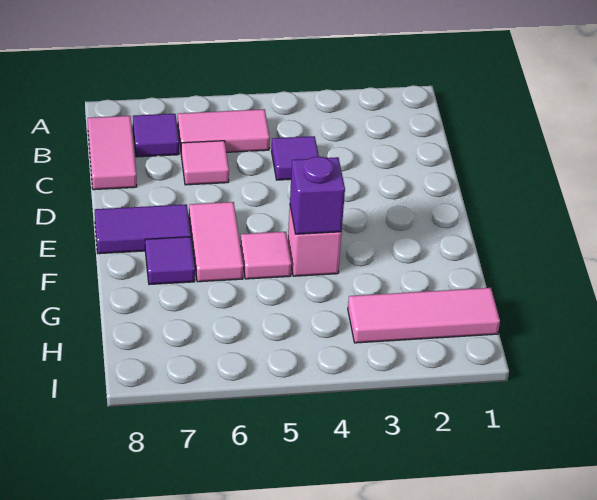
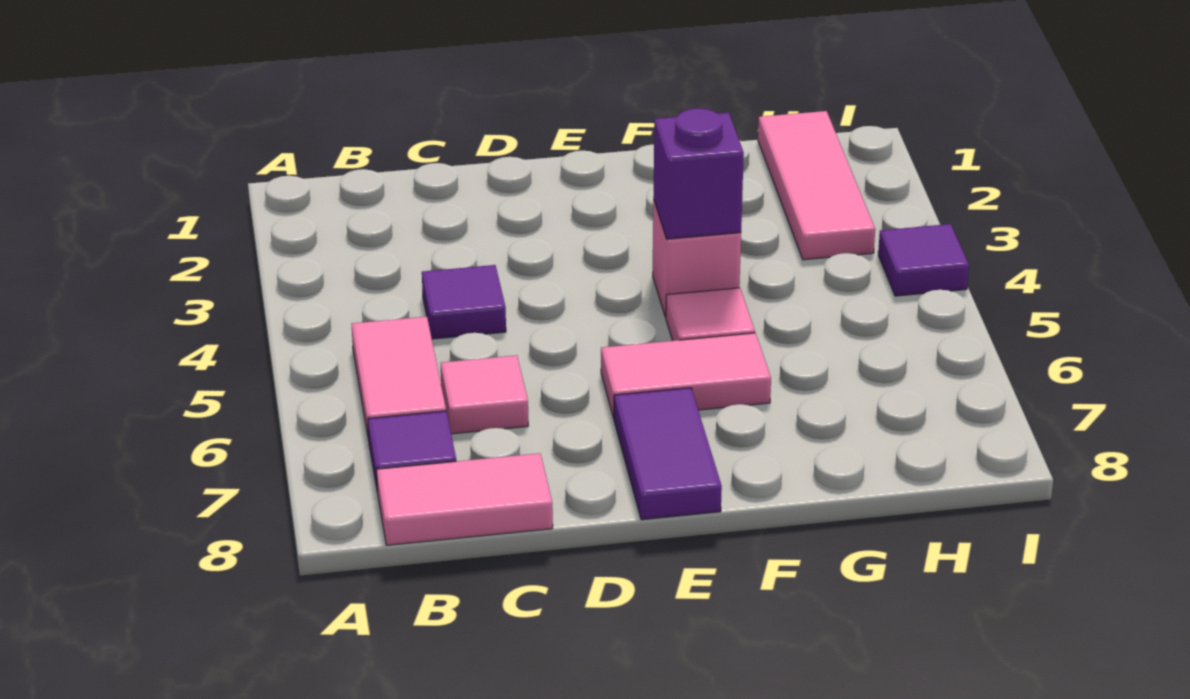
purple 1x1 tile [145,237,195,285] -> purple 1x1 tile moved to [878,224,969,296]

